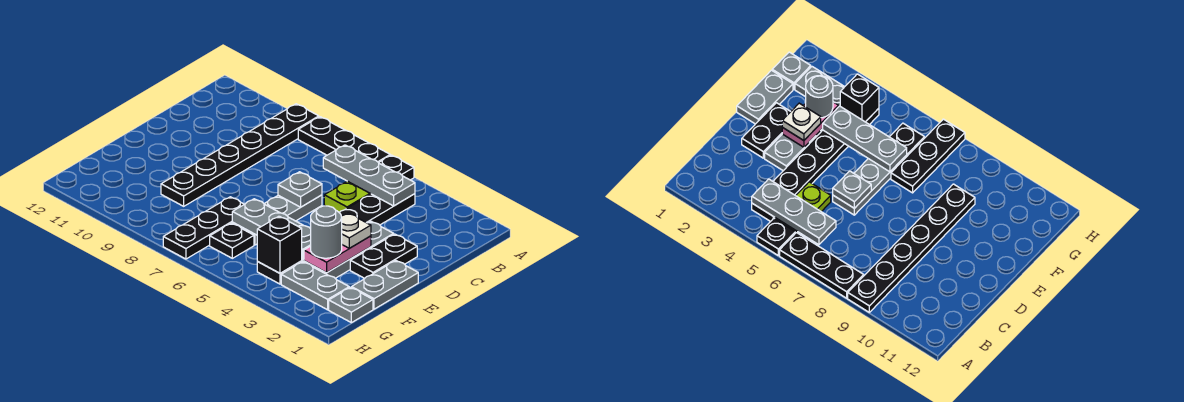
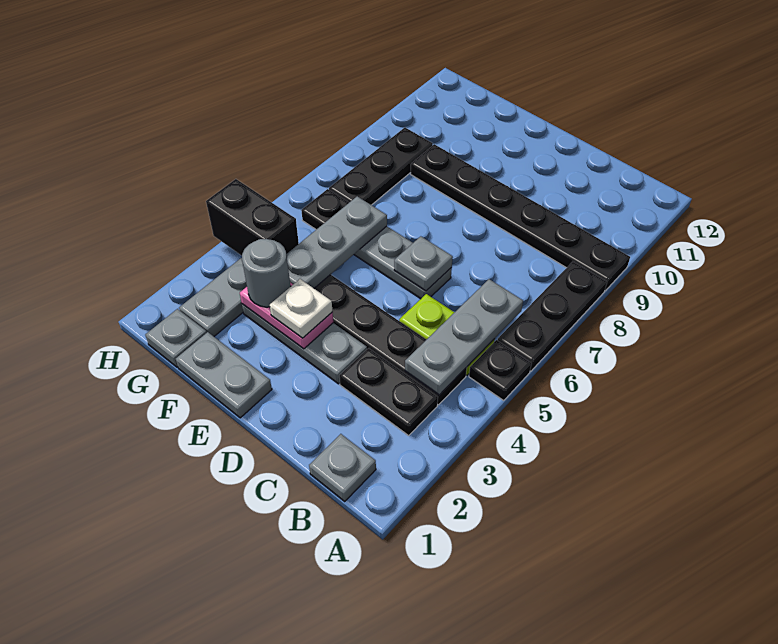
none -> grey 1x1 plate [309,434,376,501]
black 1x2 plate [350,234,417,278] -> black 1x2 plate moved to [339,348,438,435]
black 1x3 plate [163,197,244,259] -> black 1x3 plate turned to [329,128,433,205]
black 1x1 brick [257,216,302,273] -> black 1x2 brick [206,179,299,256]

